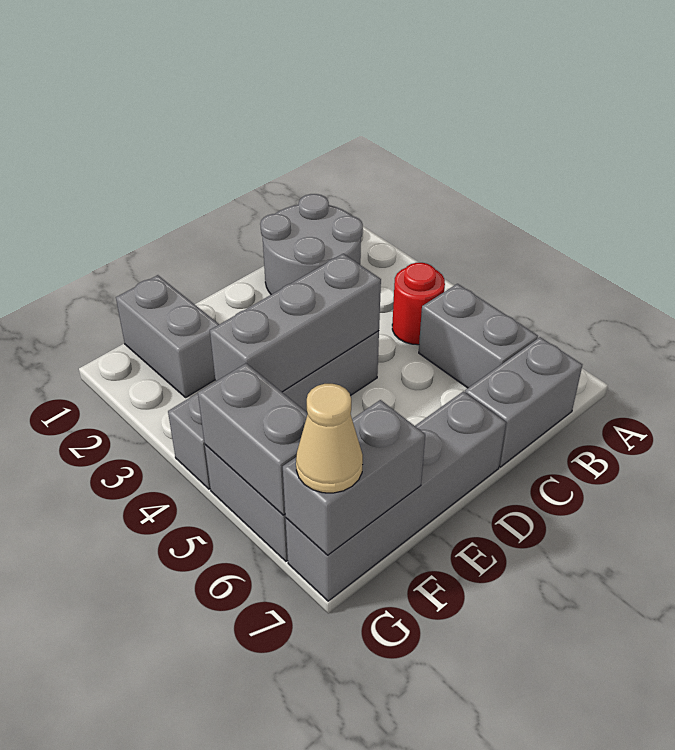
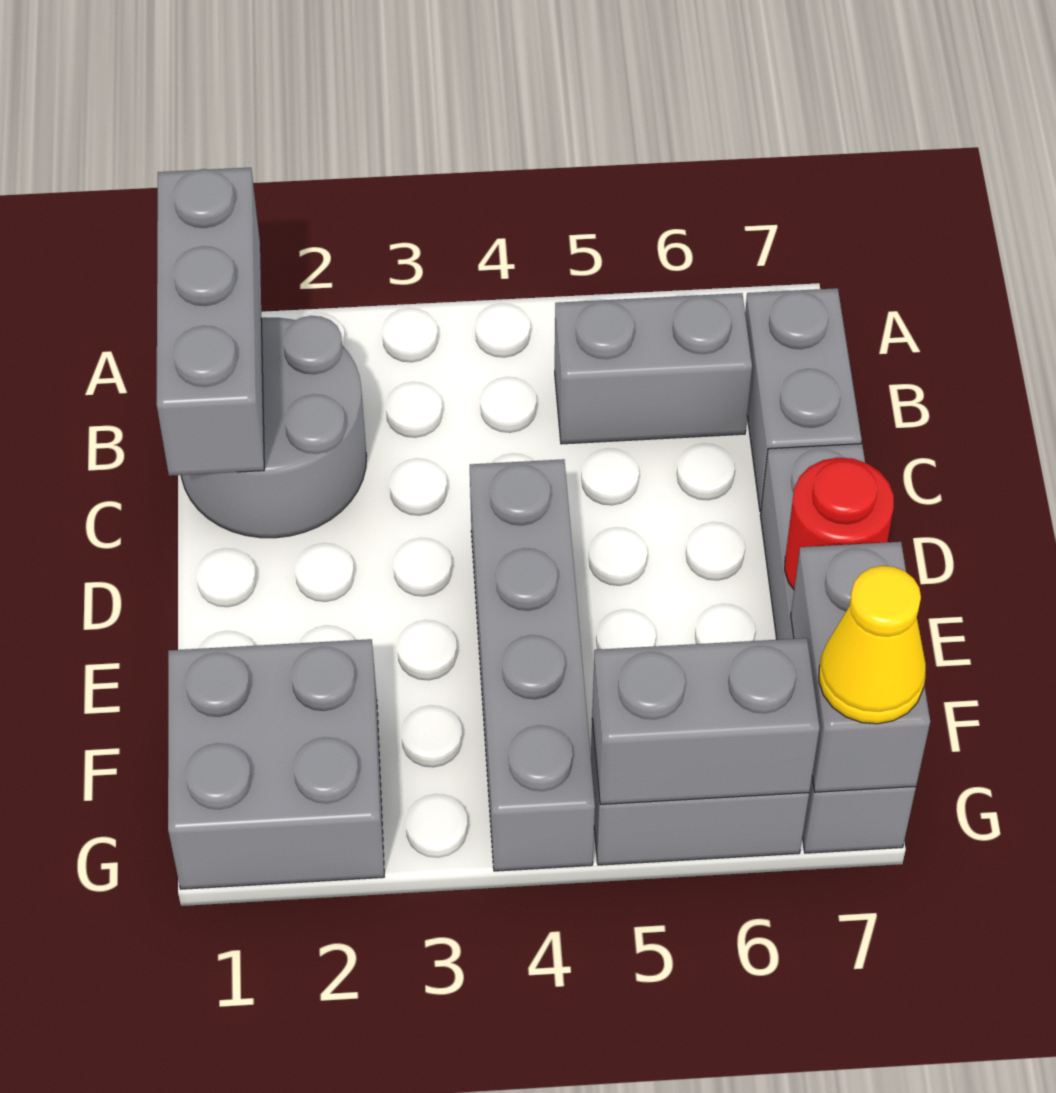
red 1x1 round brick [392,263,445,345] -> red 1x1 round brick moved to [785,457,894,589]
grey 1x3 brick [210,254,381,392] -> grey 1x3 brick moved to [157,168,264,476]
grey 1x2 brick [116,275,219,397] -> grey 2x2 brick [168,639,384,889]
tan 1x1 cone [296,384,363,493] -> yellow 1x1 cone [819,566,926,724]

